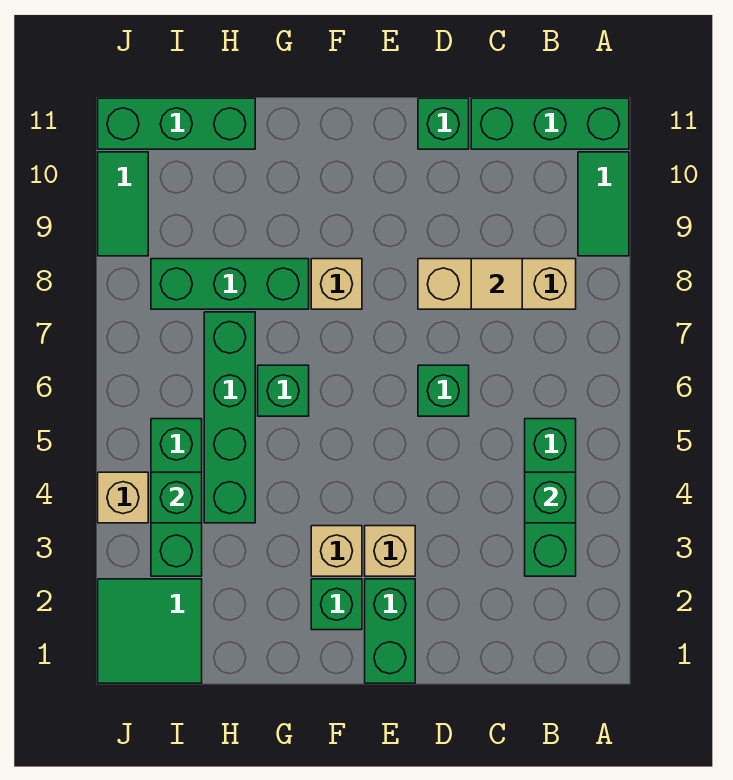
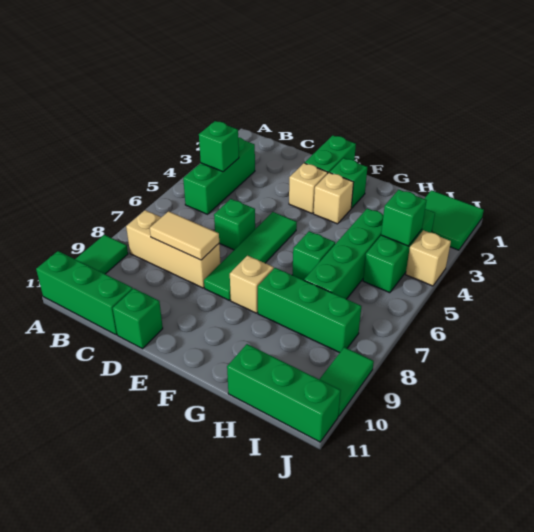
tan 1x1 tile [471,259,522,309] -> tan 1x2 tile [150,211,219,260]
none -> green 1x4 tile [204,212,297,300]

